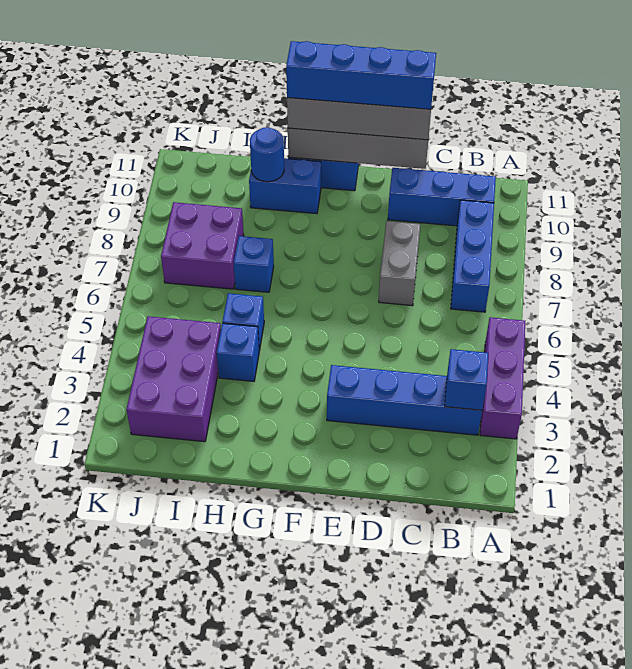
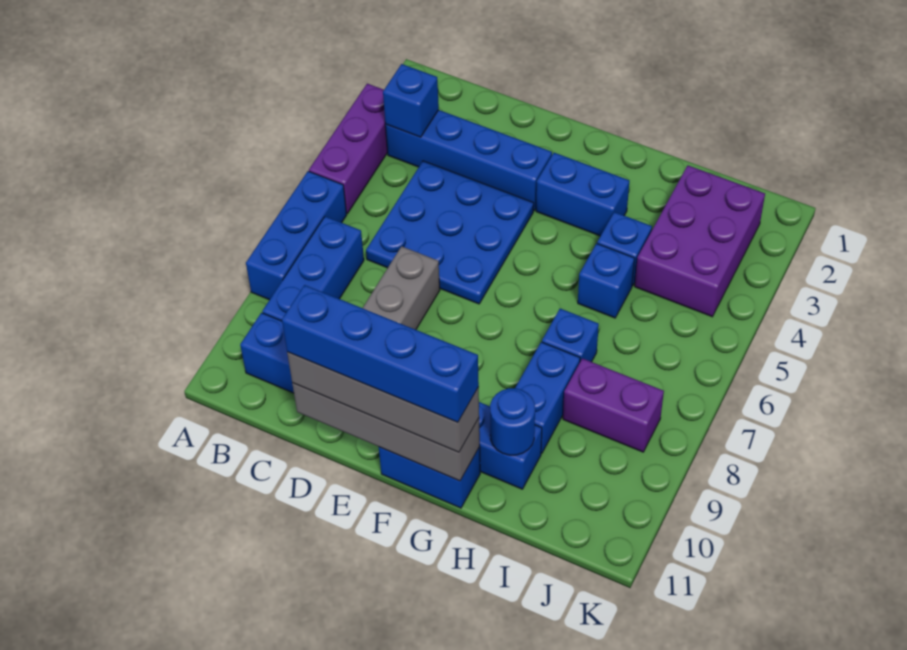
none -> blue 1x3 brick [246,171,347,300]
none -> blue 3x3 plate [366,161,534,304]
none -> blue 1x2 brick [536,153,629,236]
none -> blue 1x2 brick [515,342,580,454]
purple 2x2 brick [161,202,244,289] -> purple 1x2 brick [563,358,664,452]

